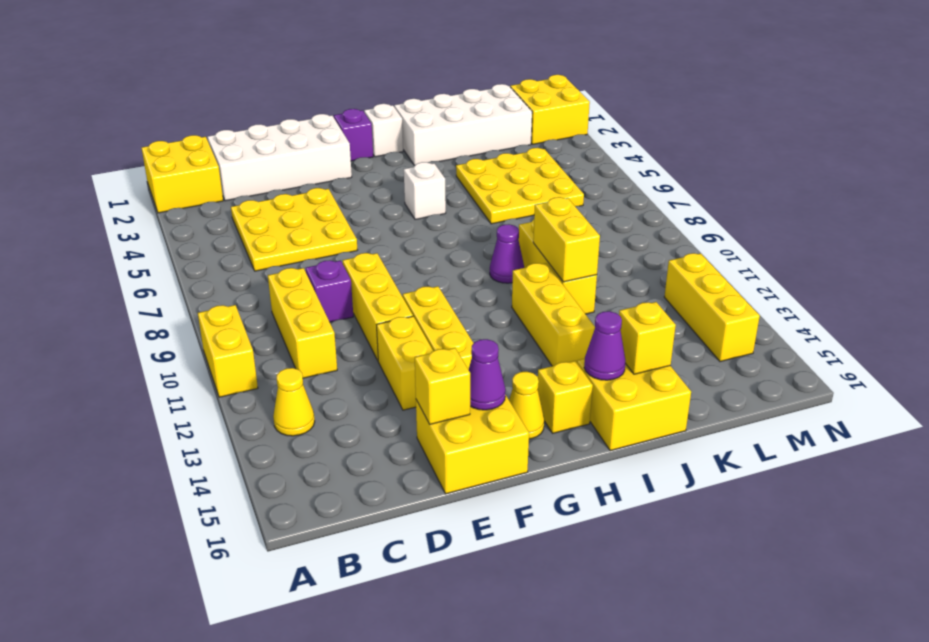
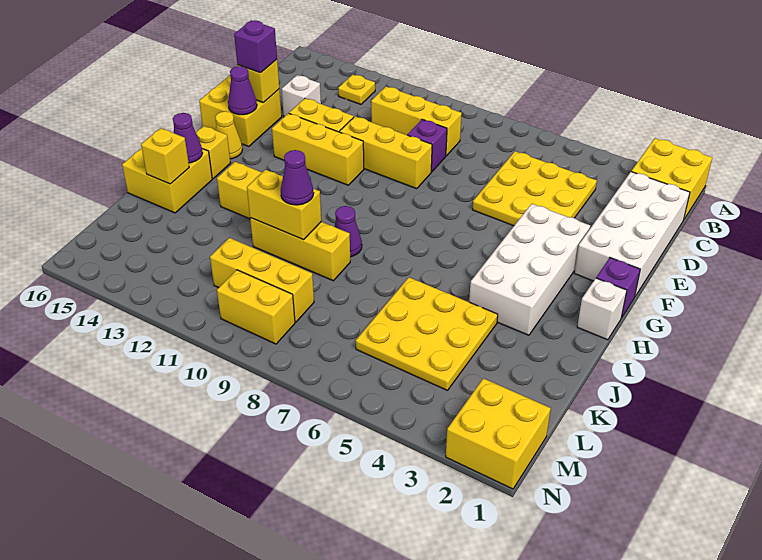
yellow 1x2 brick [198,305,258,397] -> yellow 1x2 brick moved to [217,270,295,344]
yellow 1x1 cone [273,368,315,436] -> yellow 1x1 plate [338,74,375,104]
none -> purple 1x1 brick [234,20,277,73]
white 1x1 brick [404,162,446,219] -> white 1x1 brick moved to [282,75,321,117]
white 2x4 brick [394,84,532,166] -> white 2x4 brick moved to [469,204,590,335]
none -> purple 1x1 cone [281,150,314,205]
yellow 1x3 brick [664,253,760,362] -> yellow 1x3 brick moved to [210,238,314,322]

